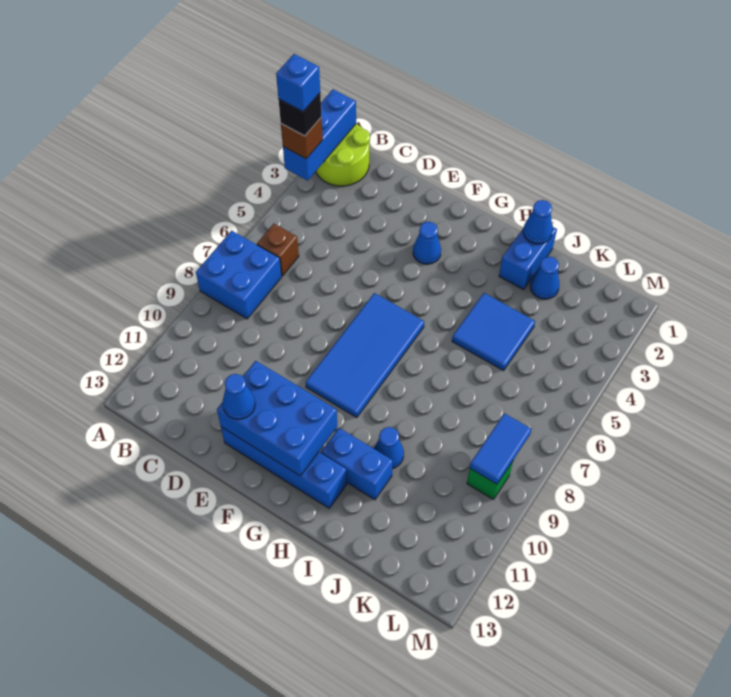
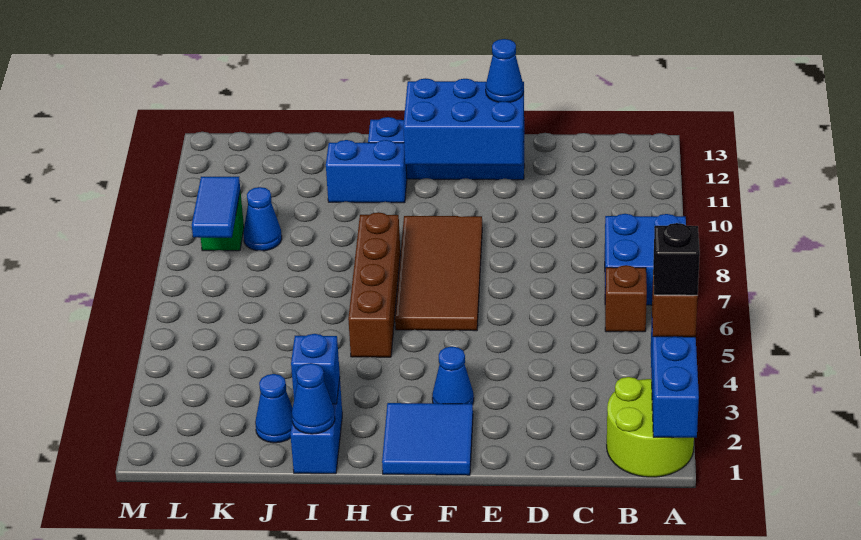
blue 1x1 brick [276,54,320,112] -> blue 1x1 brick moved to [291,334,340,404]
blue 2x4 tile [306,293,424,418] -> brown 2x4 tile [395,216,482,331]
none -> brown 1x4 brick [348,212,400,357]
blue 2x2 tile [452,293,535,371] -> blue 2x2 tile moved to [382,403,473,475]
blue 1x1 cone [374,427,404,469] -> blue 1x1 cone moved to [243,187,282,251]

